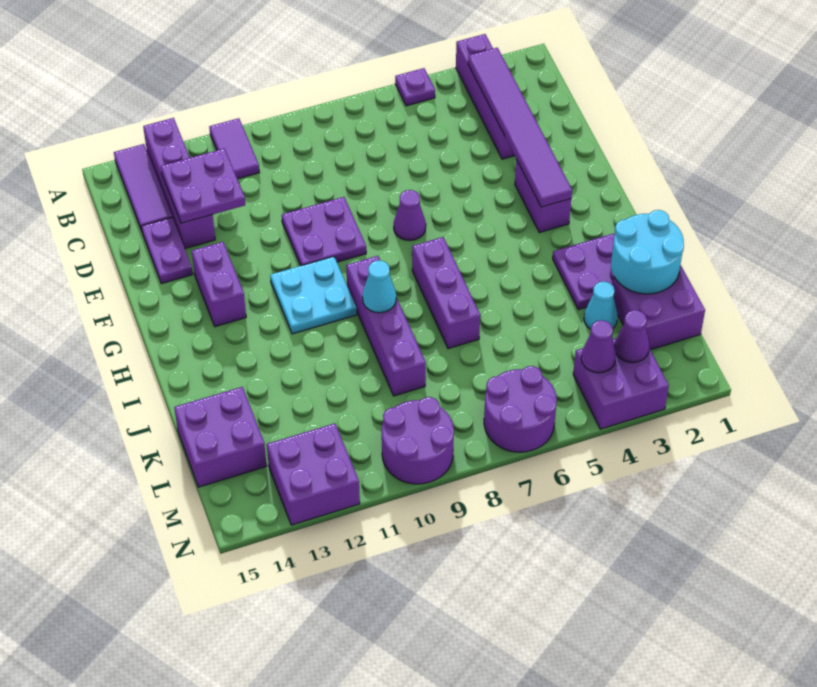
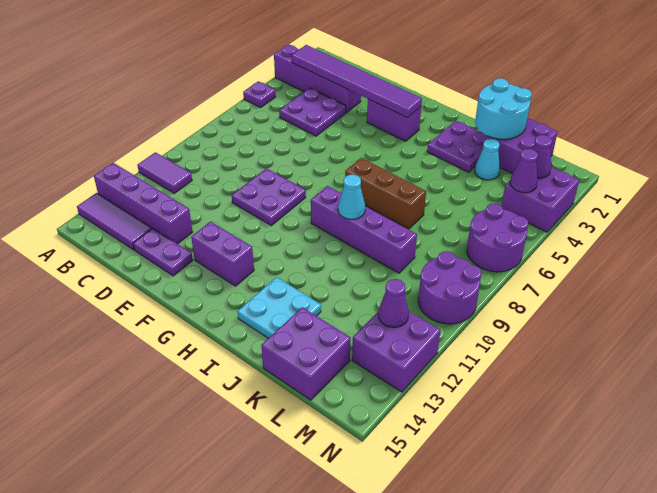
purple 2x2 plate [161,148,245,223] -> purple 2x2 plate moved to [279,88,346,136]
purple 1x1 cone [394,190,426,241] -> purple 1x1 cone moved to [378,279,409,327]
cyan 2x2 plate [270,256,357,334] -> cyan 2x2 plate moved to [238,277,321,338]
purple 1x3 brick [412,237,480,349] -> brown 1x3 brick [345,158,426,229]

